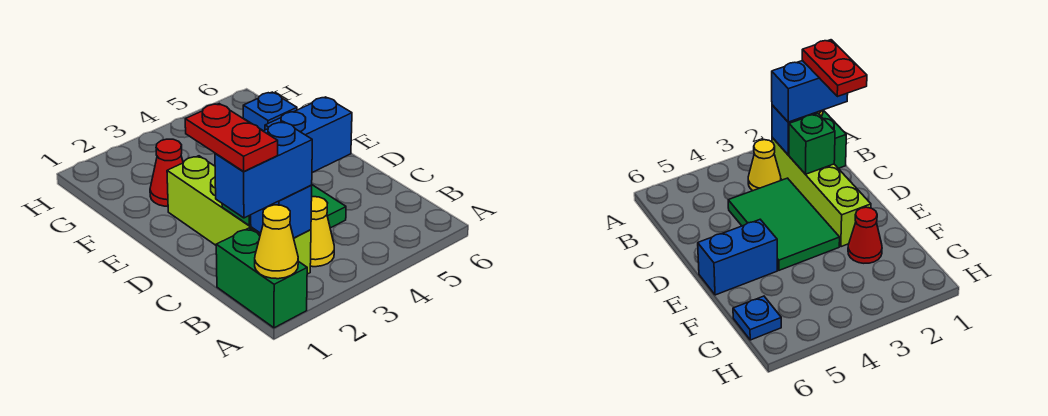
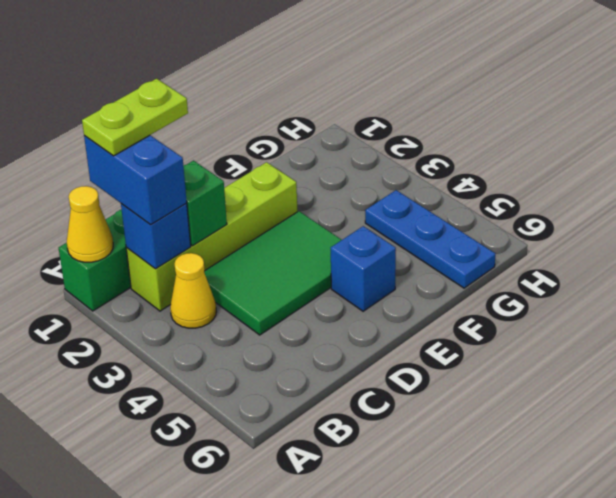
red 1x2 plate [185,104,278,171] -> lime 1x2 plate [82,79,188,156]
blue 1x2 brick [265,97,352,173] -> blue 1x1 brick [331,226,396,311]
red 1x1 cone [150,139,183,207] -> none
blue 1x1 plate [243,92,297,131] -> blue 1x3 plate [365,190,495,288]

